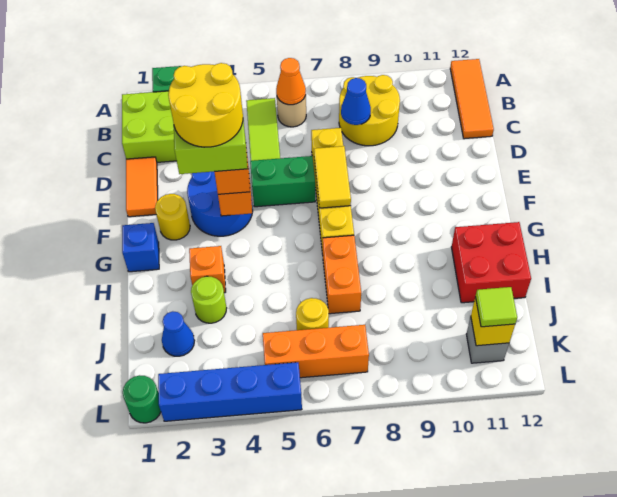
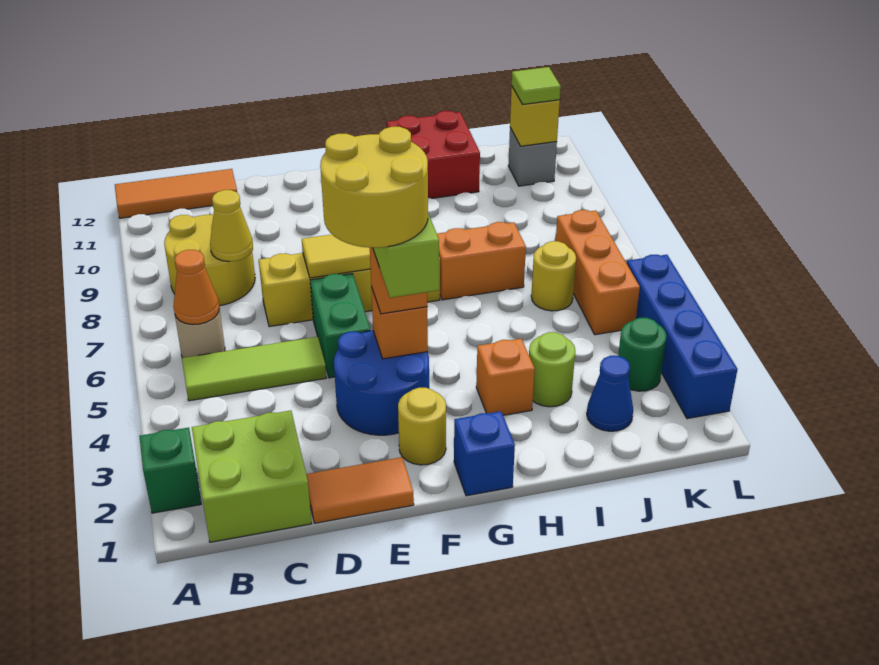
blue 1x1 cone [341,78,371,125] -> yellow 1x1 cone [210,190,253,262]
green 1x1 round brick [123,375,161,423] -> green 1x1 round brick moved to [618,318,667,391]

